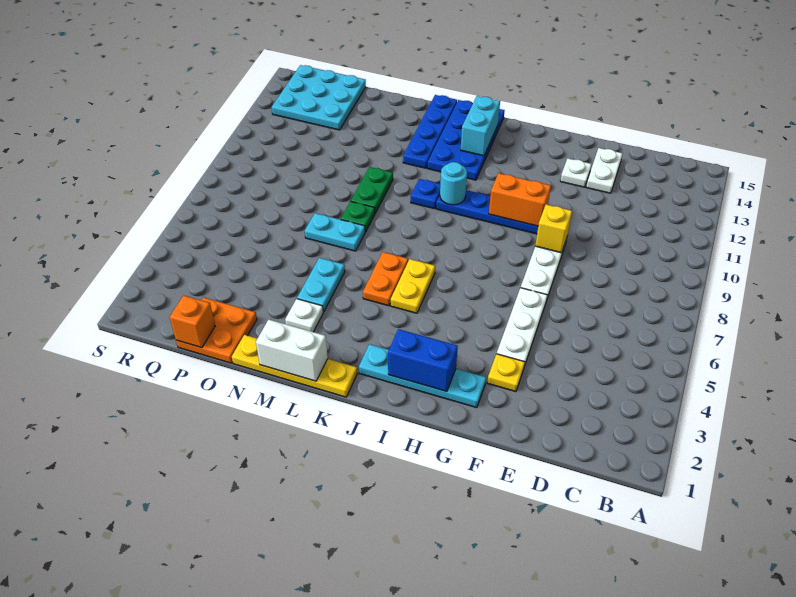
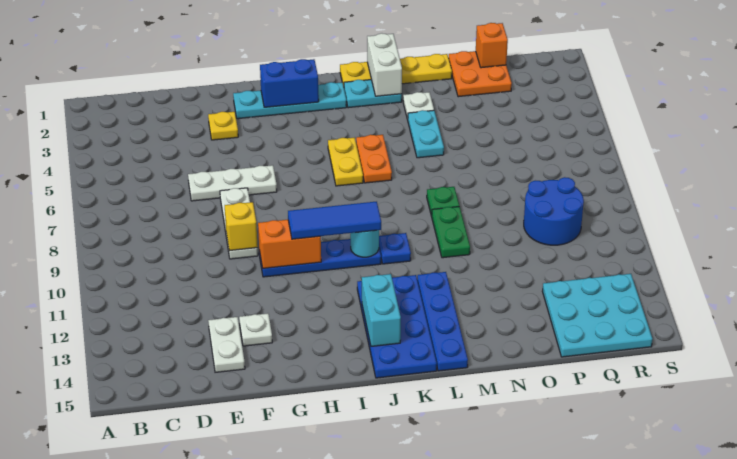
white 1x3 plate [497,288,547,366] -> white 1x3 plate turned to [188,165,277,201]
none -> blue 1x3 tile [288,202,381,239]
white 1x2 brick [256,320,328,381] -> white 1x2 brick turned to [367,33,402,96]
cyan 1x2 plate [305,213,365,251] -> cyan 1x2 plate moved to [344,80,402,108]
none -> blue 2x2 round brick [524,177,584,245]

